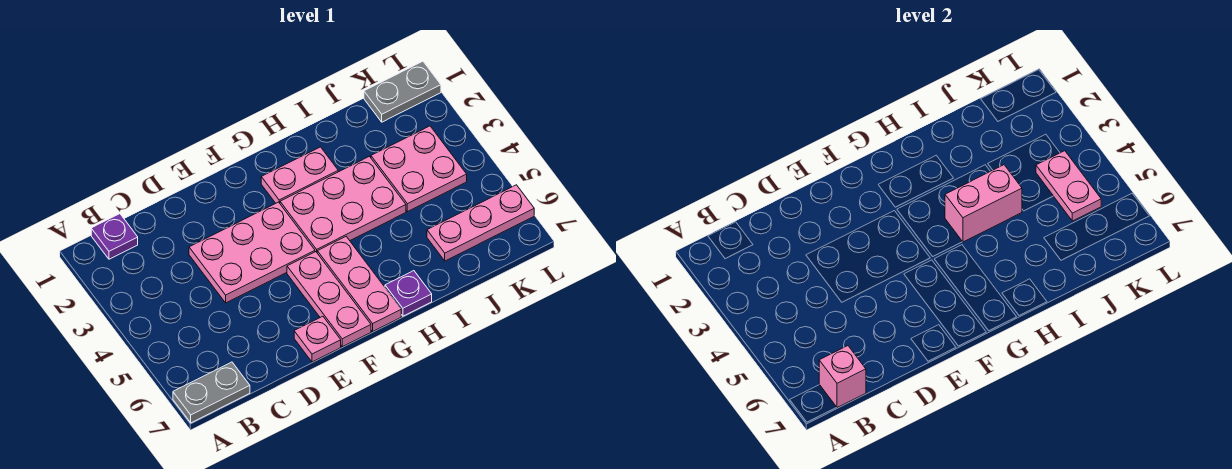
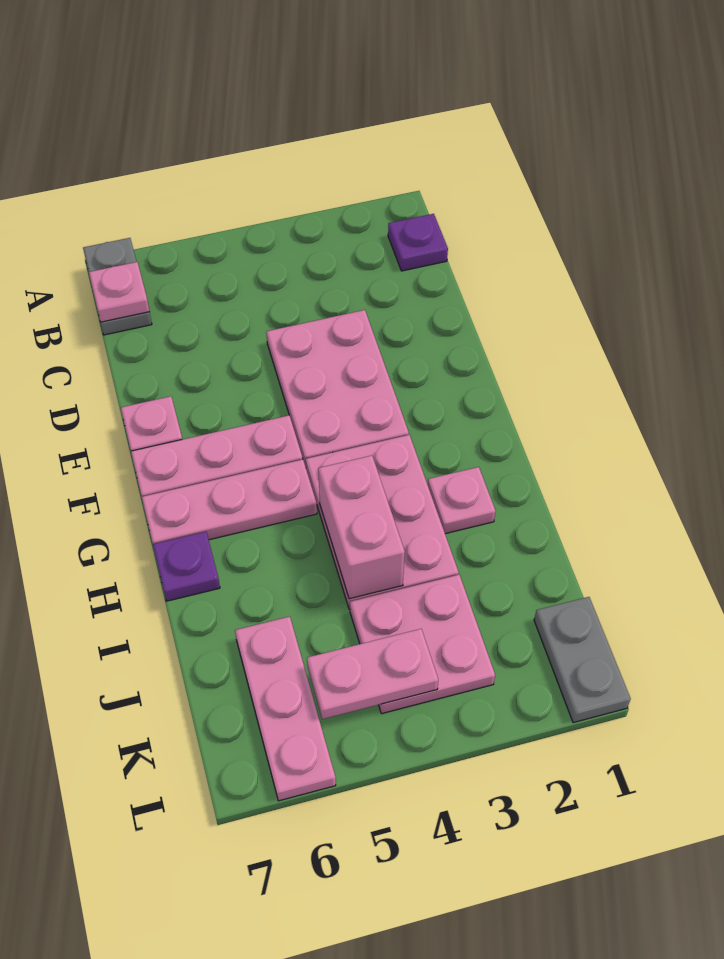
pink 1x1 brick [819,346,866,408] -> pink 1x1 plate [89,262,150,322]
pink 1x2 plate [261,147,338,203] -> pink 1x1 plate [428,467,495,534]

